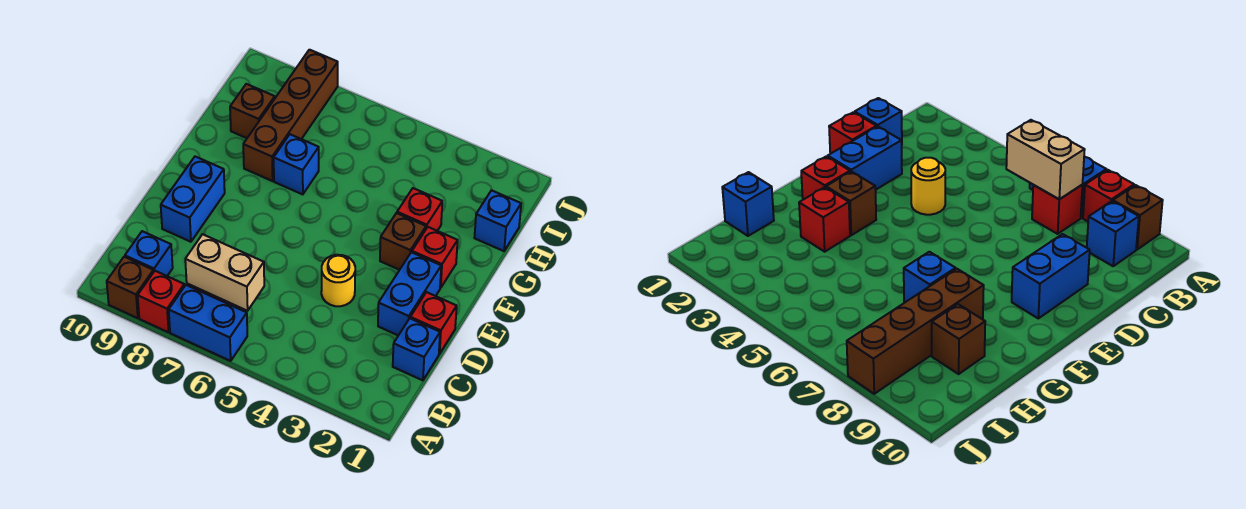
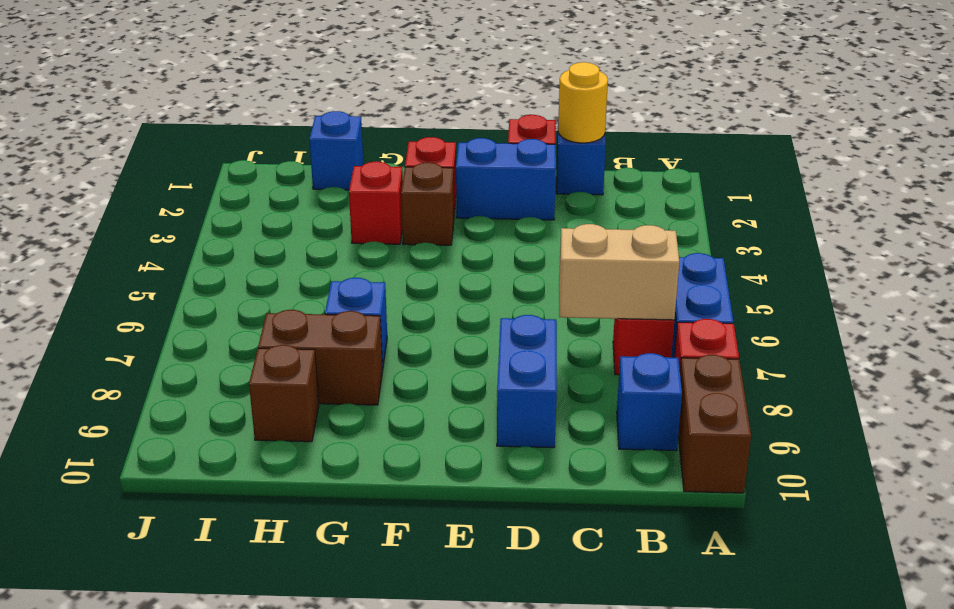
brown 1x1 brick [107,257,153,318] -> brown 1x2 brick [678,355,751,493]
tan 1x2 brick [185,234,264,311] -> tan 1x2 brick turned to [559,224,679,320]
yellow 1x1 round brick [321,255,355,306] -> yellow 1x1 round brick moved to [558,62,608,143]
blue 1x2 brick [161,157,225,242] -> blue 1x2 brick turned to [497,315,557,448]
brown 1x4 brick [243,50,338,181] -> brown 1x2 brick [258,310,383,405]

